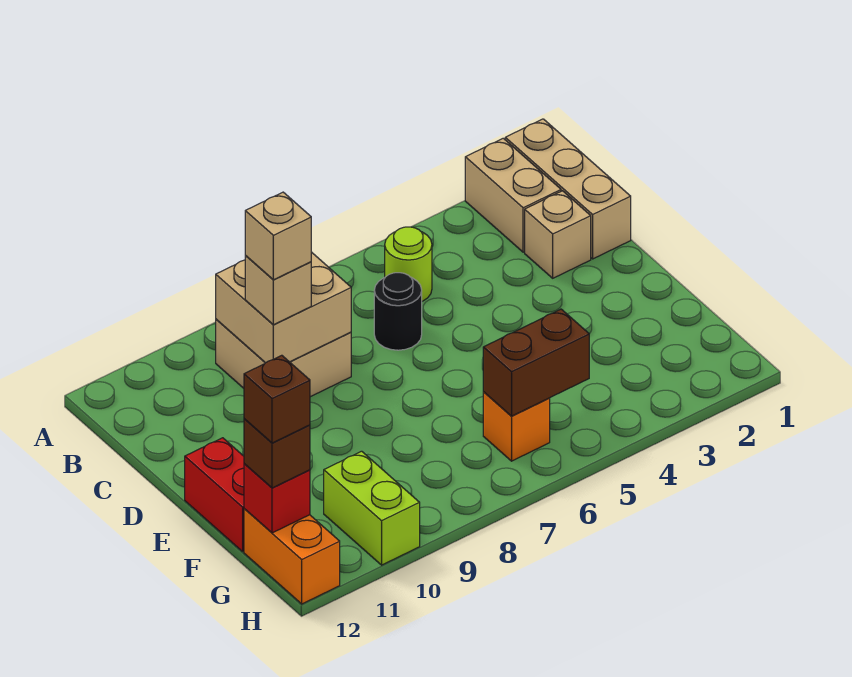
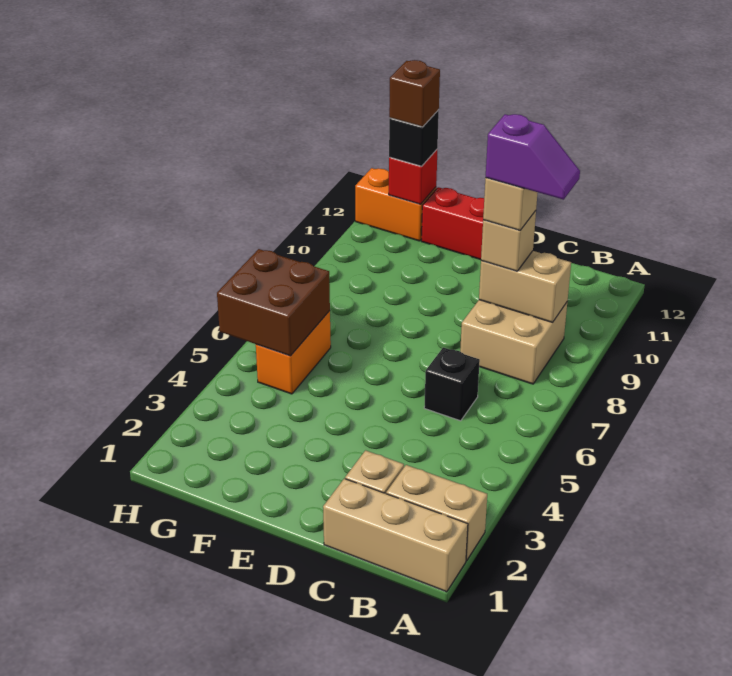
lime 1x1 round brick [385,227,432,301] -> none
tan 2x2 brick [216,252,351,363] -> tan 1x2 brick [479,251,571,322]
none -> purple 1x2 slope [486,114,580,200]
black 1x1 round brick [374,273,422,350] -> black 1x1 brick [424,348,480,421]
brown 1x2 brick [483,309,589,416] -> brown 2x2 brick [217,249,330,356]
orange 1x1 brick [483,392,550,461] -> orange 1x2 brick [256,311,331,394]
lime 1x2 brick [324,451,420,565] -> none
brown 1x1 brick [244,419,310,488] -> black 1x1 brick [389,110,439,166]

